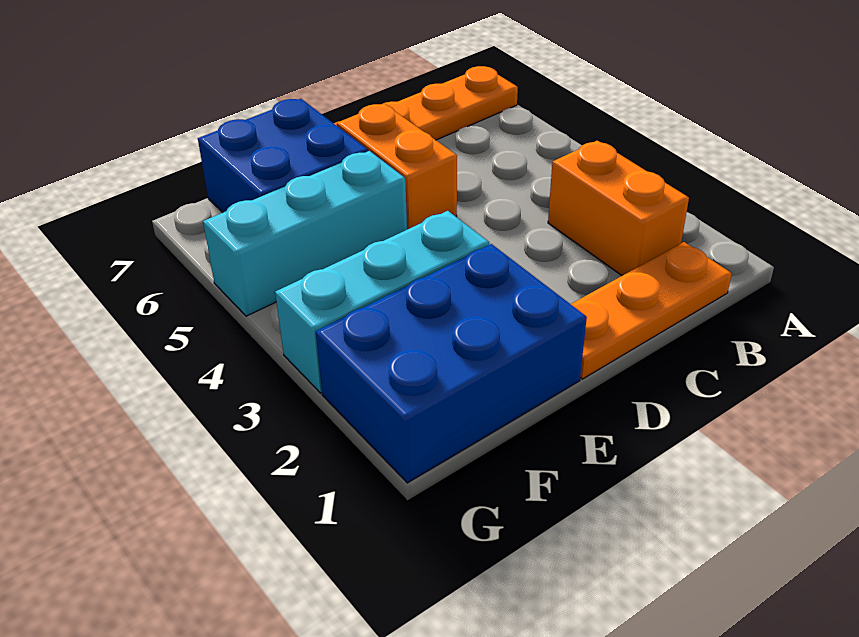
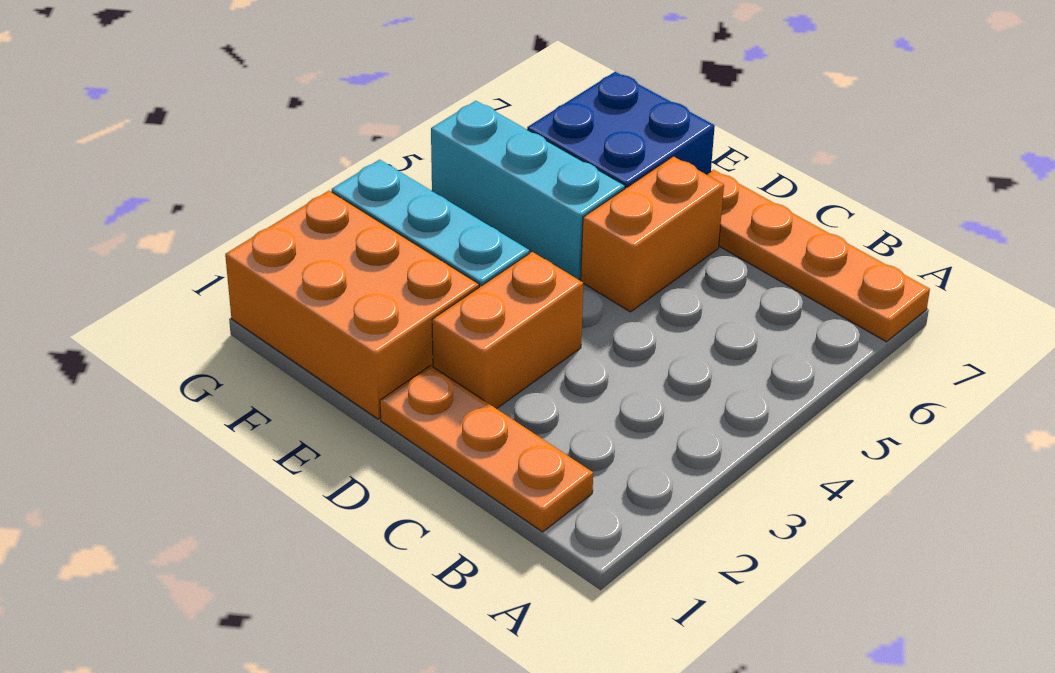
orange 1x2 brick [548,141,689,276] -> orange 1x2 brick moved to [432,252,584,409]
blue 2x3 brick [316,244,587,483] -> orange 2x3 brick [225,191,479,419]

